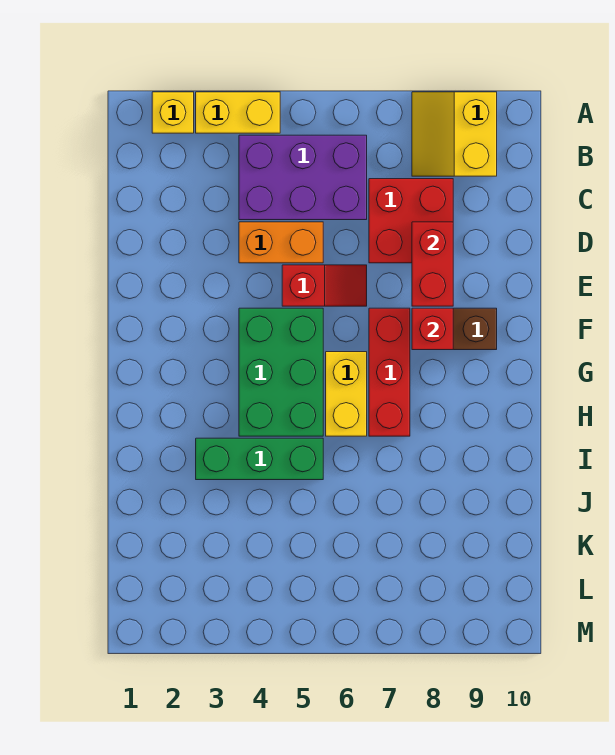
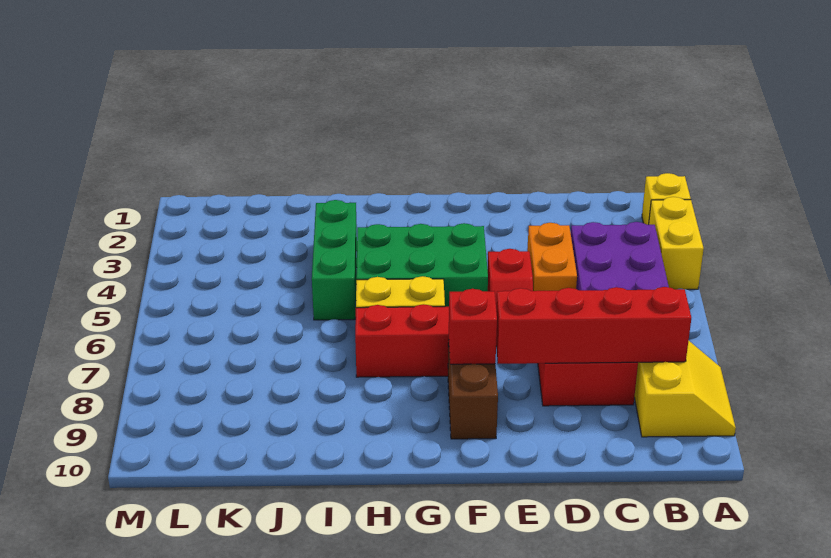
yellow 2x2 slope [412,92,497,176] -> yellow 2x2 slope turned to [634,341,736,437]
red 1x2 brick [412,222,453,306] -> red 1x4 brick [496,287,691,364]

